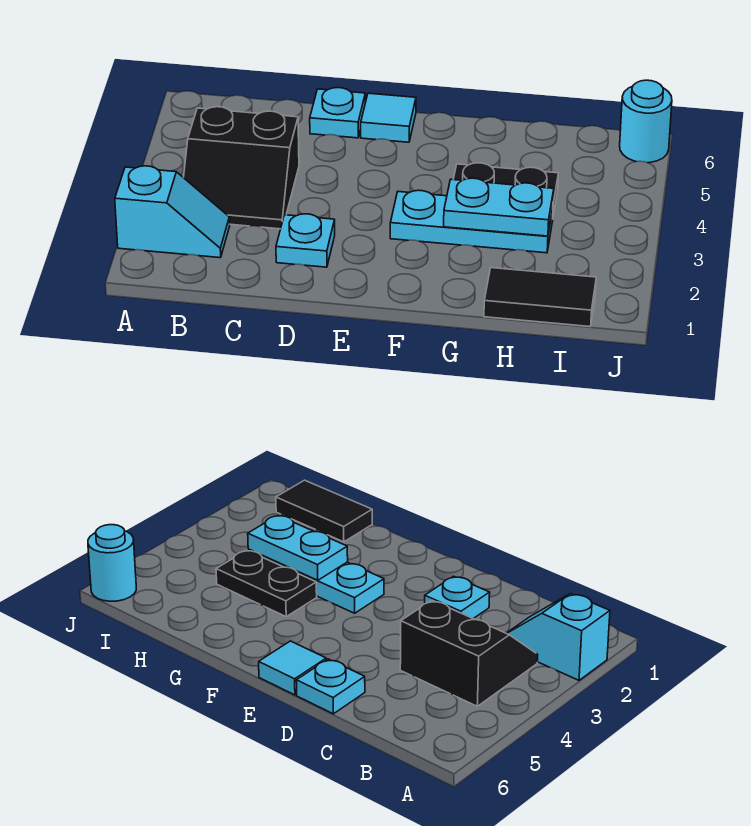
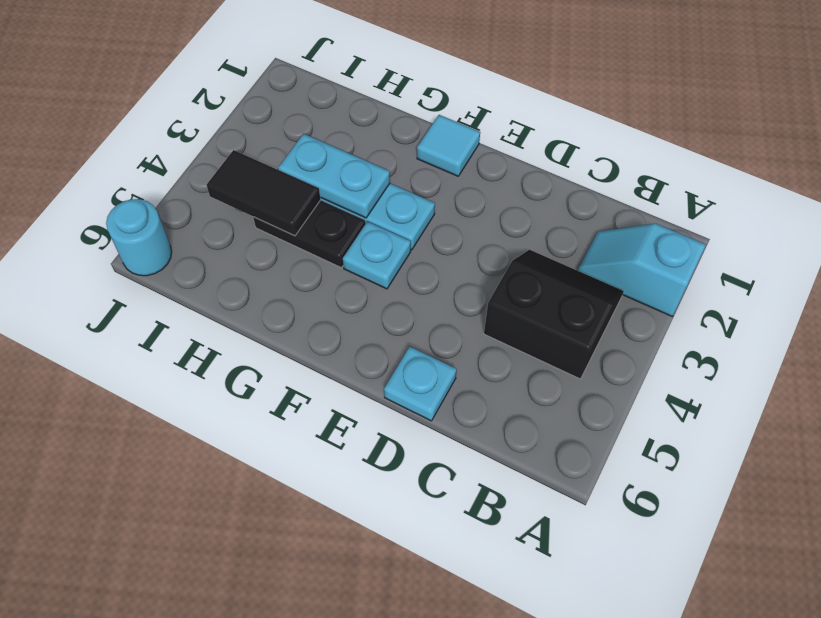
cyan 1x1 plate [276,214,335,267] -> cyan 1x1 plate moved to [343,222,411,289]
cyan 1x1 tile [361,93,416,142] -> cyan 1x1 tile moved to [417,115,480,176]
black 1x2 tile [484,268,596,327] -> black 1x2 tile moved to [206,150,320,236]

